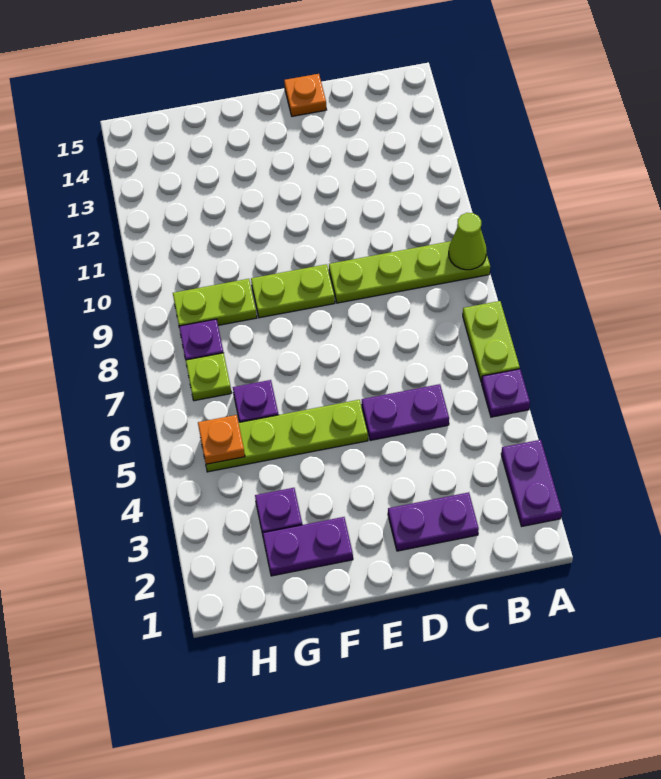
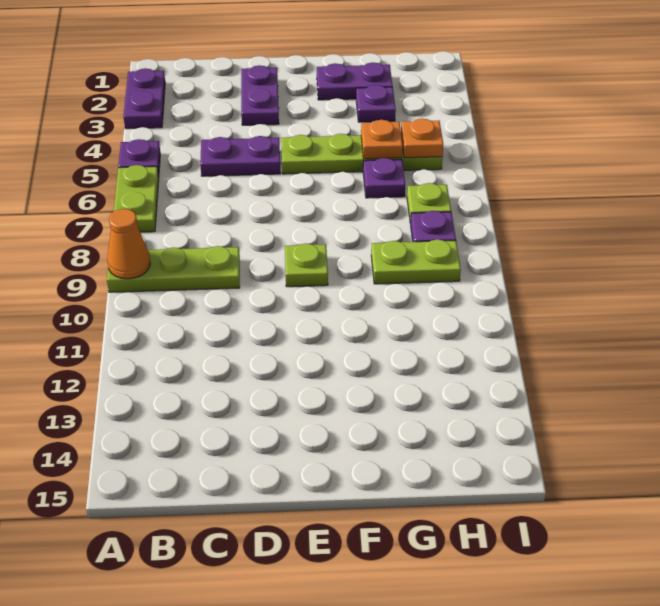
lime 1x4 plate [329,241,490,303] -> lime 1x3 plate [107,246,240,292]
lime 1x1 cone [449,213,487,270] -> orange 1x1 cone [107,209,150,279]
purple 1x2 plate [388,492,479,551] -> purple 1x2 plate turned to [241,65,279,125]
orange 1x1 plate [284,74,327,116] -> orange 1x1 plate moved to [361,120,403,159]
lime 1x2 plate [251,264,335,318] -> lime 1x1 plate [285,243,328,287]

